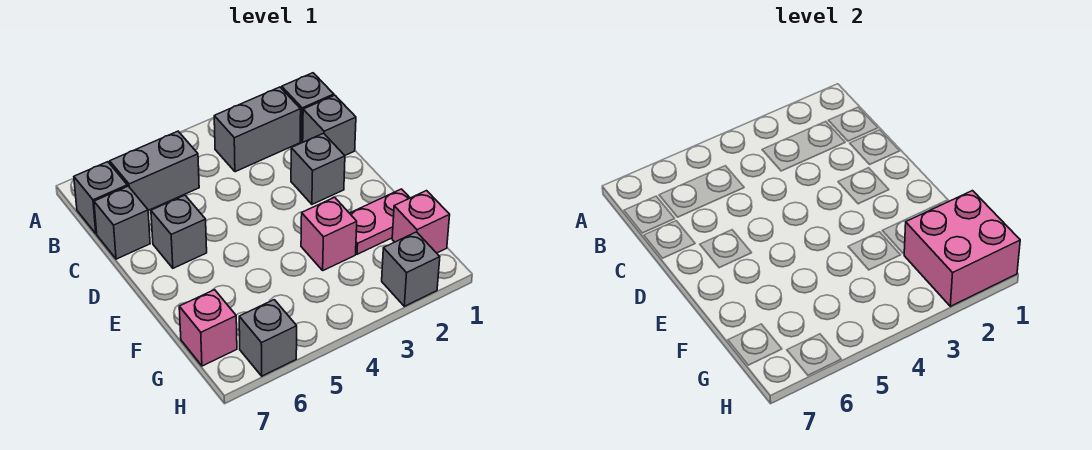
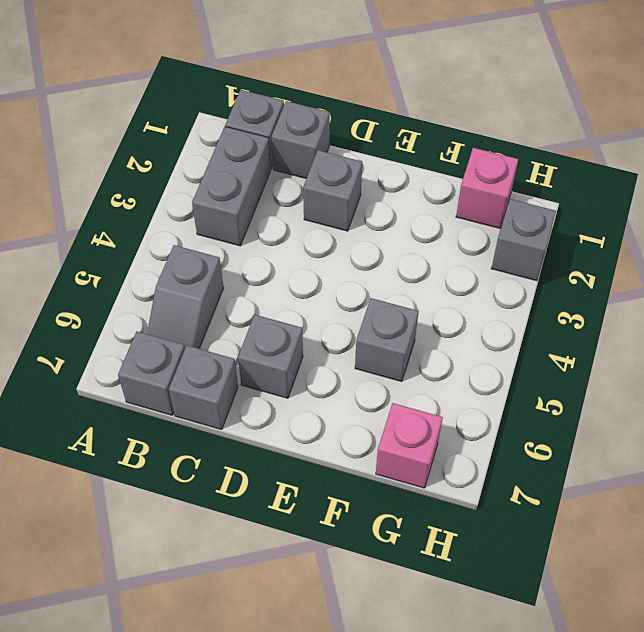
grey 1x2 brick [110,131,199,210] -> grey 1x2 slope [147,245,224,349]
pink 1x2 plate [350,189,410,254] -> none
pink 1x1 brick [301,197,357,270] -> none
pink 2x2 brick [904,191,1020,306] -> none
grey 1x1 brick [239,300,297,376] -> grey 1x1 brick moved to [355,298,419,382]

